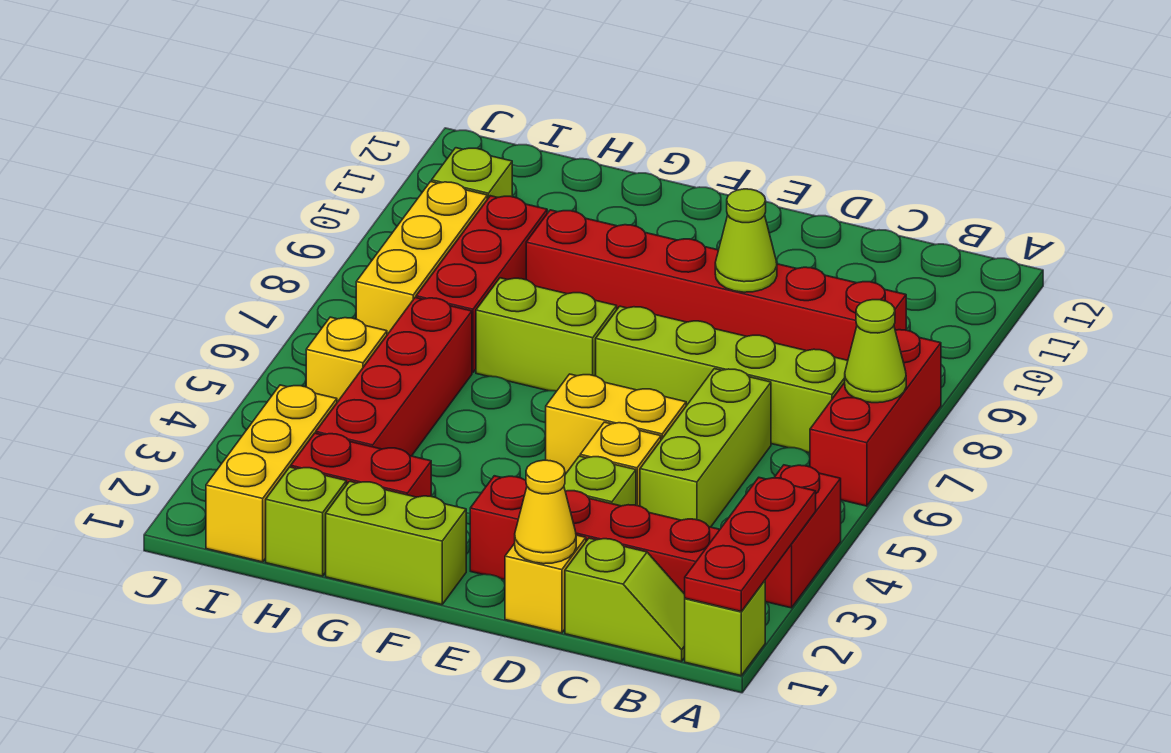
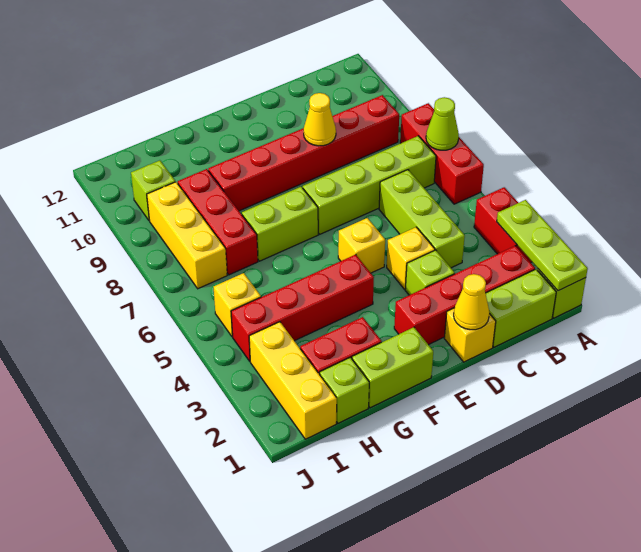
red 1x3 plate [685,478,816,611] -> lime 1x3 plate [497,200,588,291]
lime 1x2 slope [565,538,685,662] -> lime 1x2 brick [486,269,556,347]
yellow 1x2 brick [546,374,686,473] -> yellow 1x1 brick [338,218,385,273]
lime 1x1 cone [715,189,777,292] -> yellow 1x1 cone [304,93,336,146]
red 1x4 brick [316,298,472,456] -> red 1x4 brick turned to [231,255,374,361]

